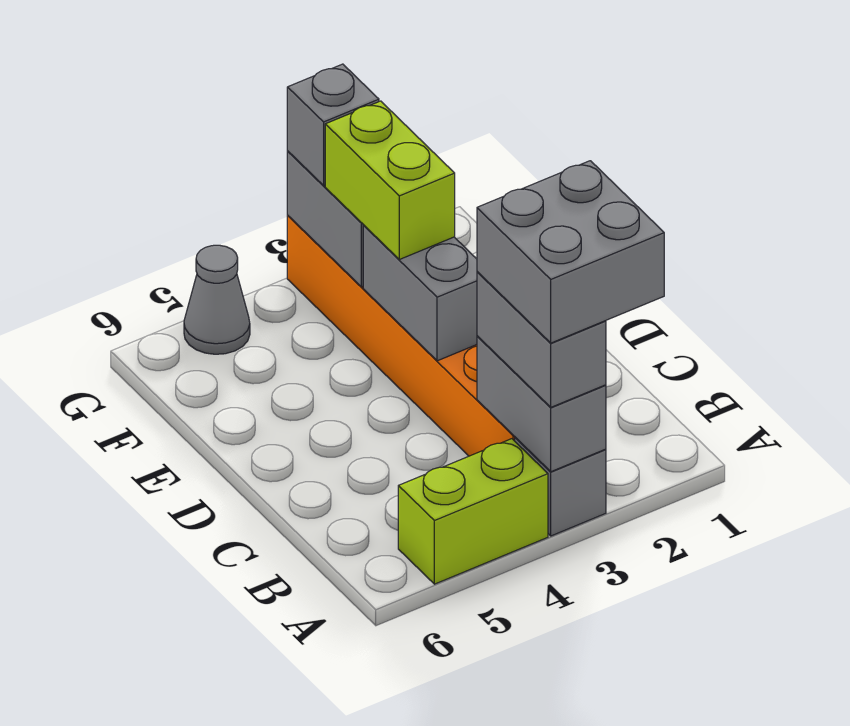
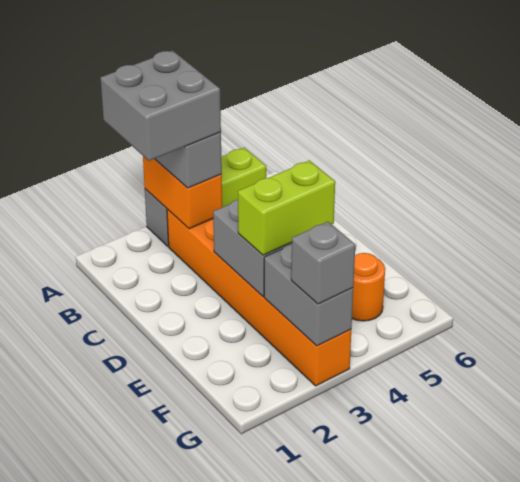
grey 1x2 brick [477,336,606,472] -> orange 1x2 brick [143,156,222,229]
lime 1x2 brick [325,101,455,259] -> lime 1x2 brick turned to [238,160,335,255]
none -> orange 1x1 round brick [352,253,385,321]
grey 1x1 cone [184,245,250,354] -> none

